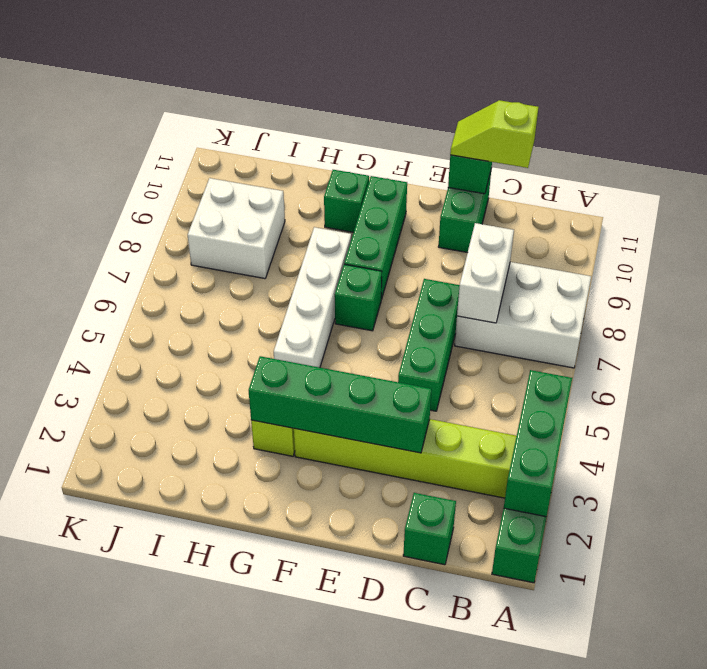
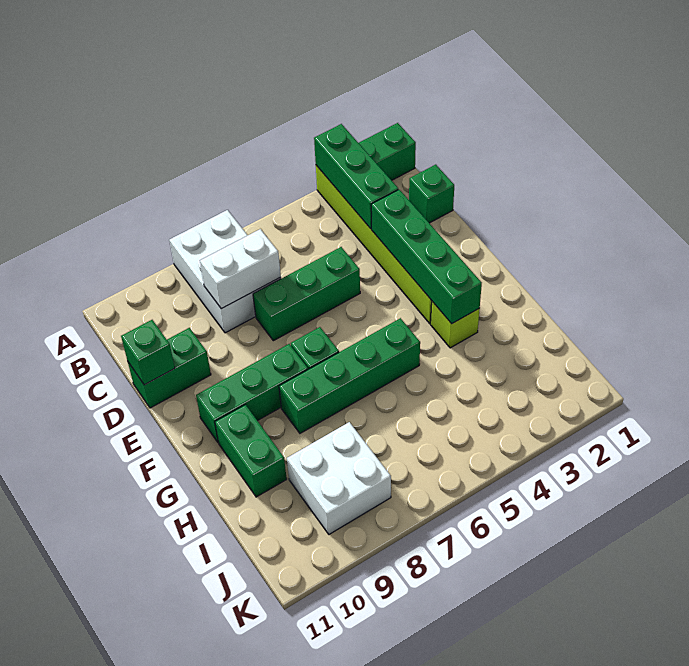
green 1x3 brick [504,370,572,517] -> green 1x3 brick turned to [314,124,398,229]
lime 1x2 slope [450,100,539,168] -> none
white 1x4 brick [274,227,351,368] -> green 1x4 brick [279,318,420,433]
green 1x1 brick [324,170,369,232] -> green 1x2 brick [215,405,287,497]

